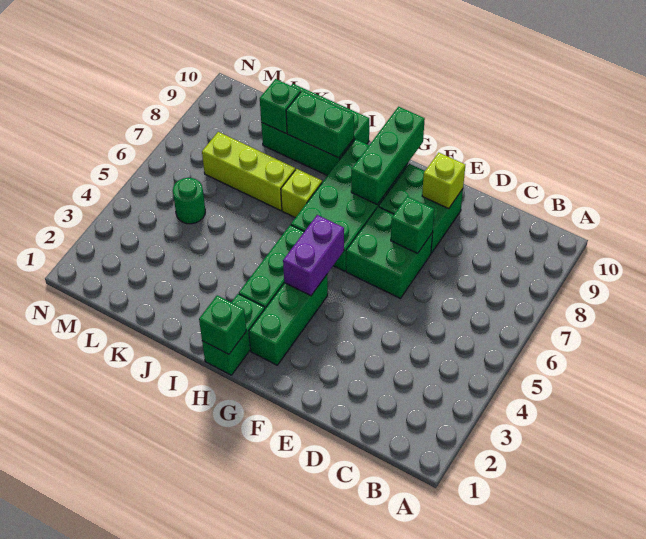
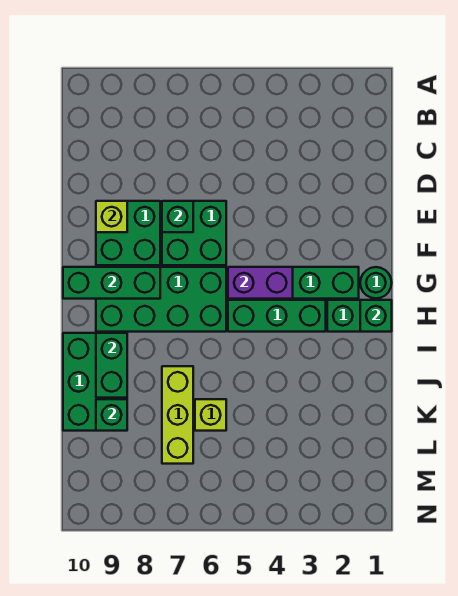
lime 1x1 brick [281,169,322,218] -> lime 1x1 brick moved to [195,399,226,431]
green 1x1 round brick [173,178,205,224] -> green 1x1 round brick moved to [360,267,392,298]

